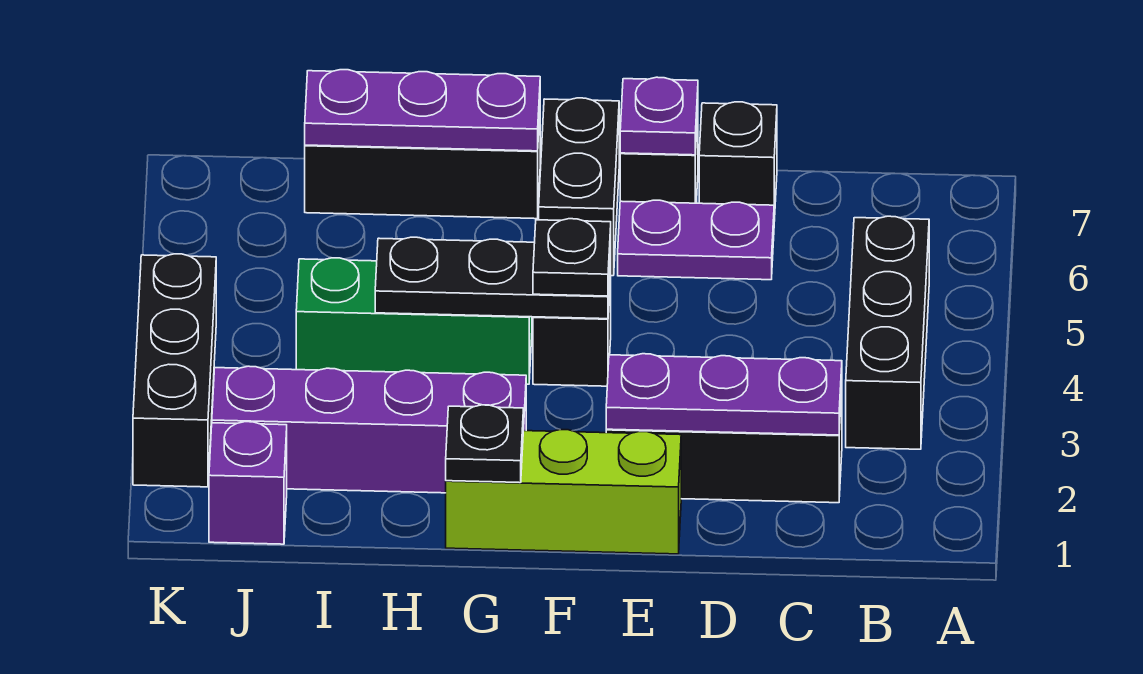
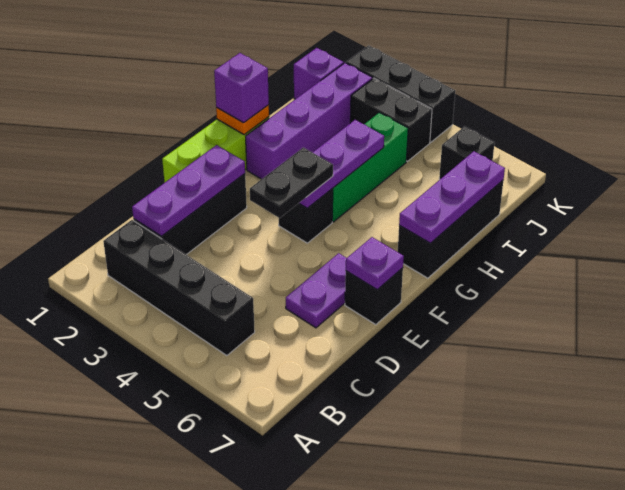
black 1x3 brick [846,216,929,449] -> black 1x4 brick [103,220,255,356]
black 1x1 brick [699,102,777,221] -> black 1x1 brick moved to [439,126,494,180]
black 1x3 plate [375,237,611,319] -> purple 1x3 plate [299,120,384,208]
black 1x1 plate [533,219,611,296] -> black 1x2 plate [250,147,333,218]
black 1x2 brick [539,98,619,276] -> black 1x2 brick moved to [350,78,432,161]
black 1x1 plate [446,405,524,483] -> orange 1x1 plate [216,105,269,135]
none -> purple 1x1 brick [214,53,269,123]

